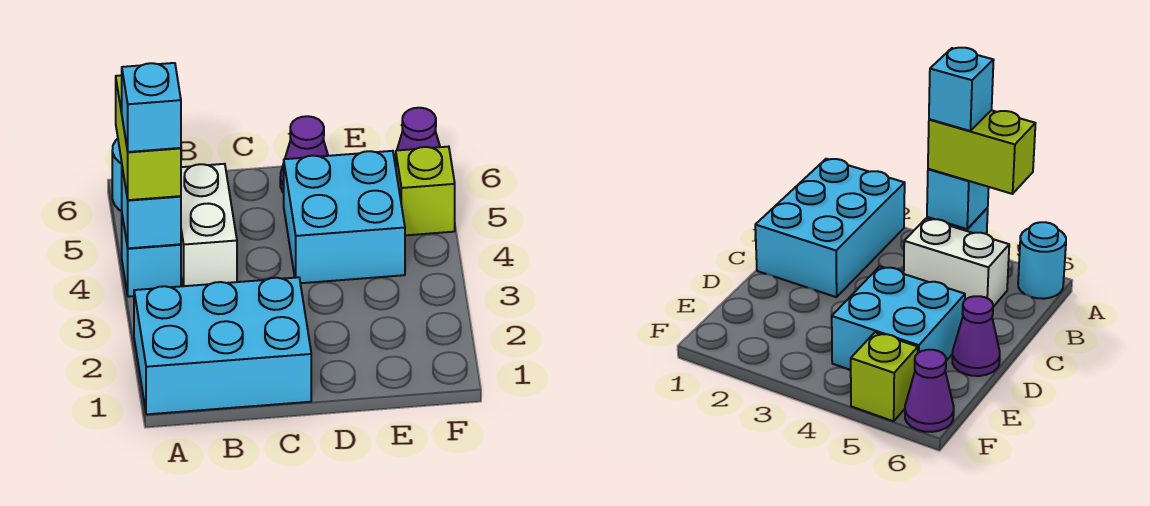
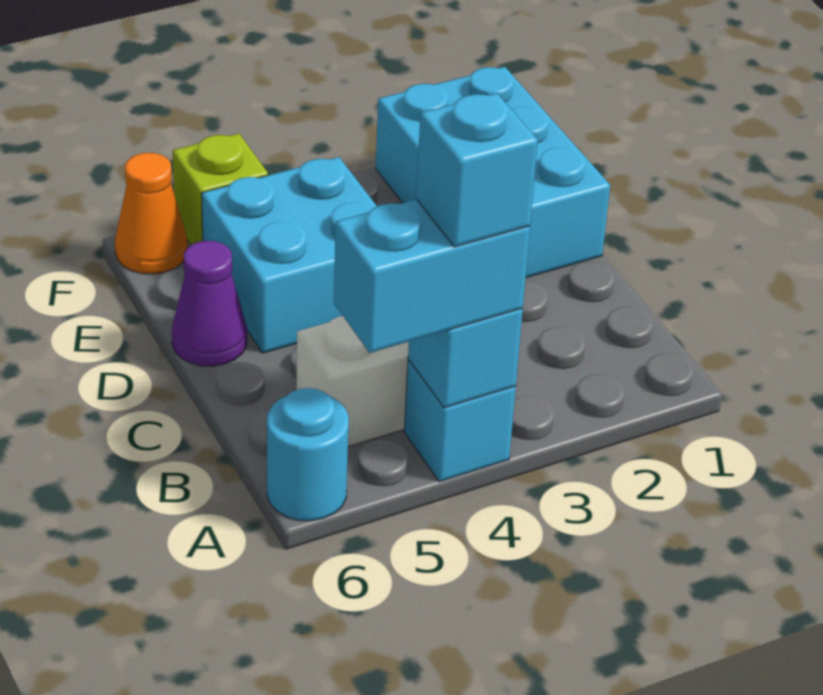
cyan 2x3 brick [134,277,311,414] -> cyan 2x3 brick moved to [376,67,610,278]
lime 1x2 brick [116,75,181,200] -> cyan 1x2 brick [334,200,530,353]
purple 1x1 cone [394,108,440,167] -> orange 1x1 cone [115,153,187,274]

